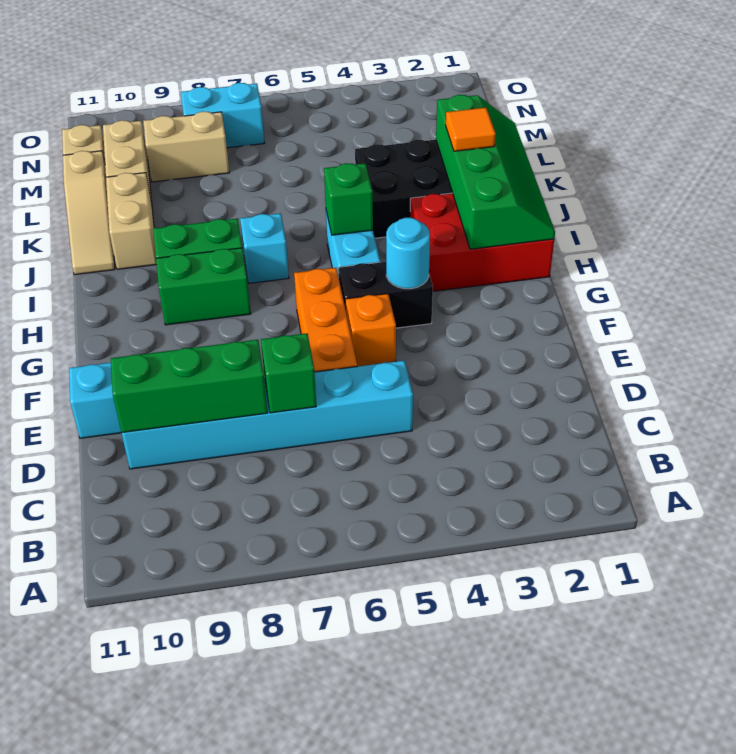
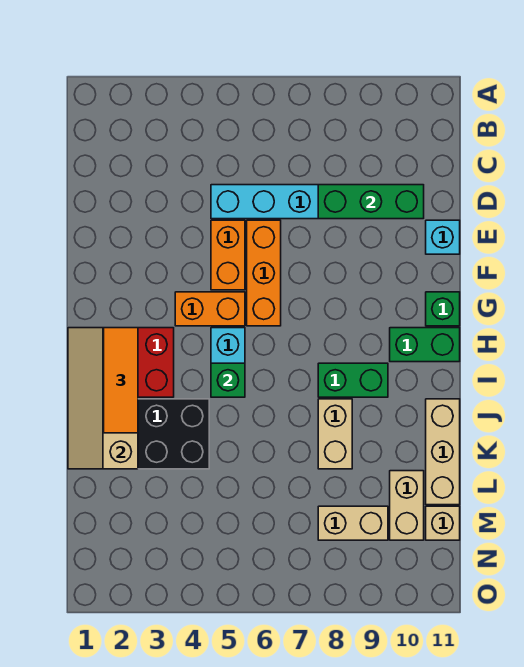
green 1x1 brick [261,333,316,413] -> green 1x1 brick moved to [426,292,460,326]
orange 1x1 brick [345,294,396,367] -> orange 1x2 brick [211,220,245,290]
black 1x2 brick [339,262,433,328] -> orange 1x2 brick [175,292,245,326]
cyan 1x1 round brick [386,218,430,289] -> none
green 2x4 slope [436,95,555,249] -> tan 2x4 slope [68,328,138,469]
green 1x2 brick [156,248,251,325] -> green 1x2 brick moved to [390,328,460,362]
cyan 1x1 brick [240,213,289,283] -> none
orange 1x1 tile [446,108,496,151] -> orange 1x3 tile [104,328,138,433]
tan 1x2 brick [106,173,157,269] -> tan 1x2 brick moved to [318,399,352,469]
tan 1x3 slope [63,151,115,275] -> tan 1x3 brick [426,399,460,505]
cyan 1x2 brick [181,83,264,148] -> none

